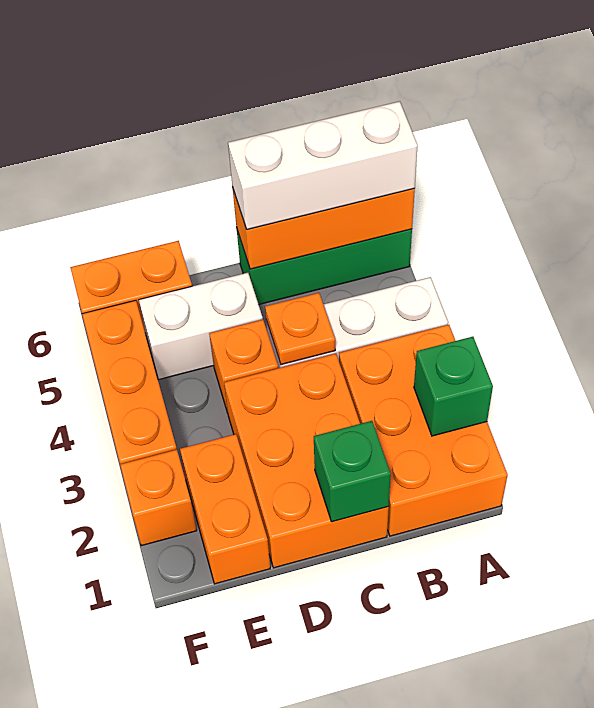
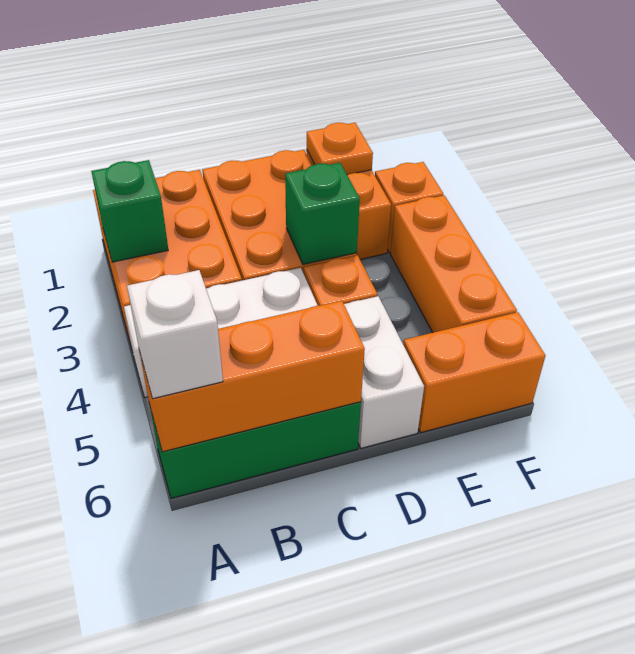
white 1x3 brick [228,101,418,229] -> white 1x1 brick [127,270,223,399]
green 1x1 brick [314,421,391,522] -> green 1x1 brick moved to [285,163,360,264]
orange 1x1 plate [265,293,335,365] -> orange 1x1 plate moved to [307,123,373,175]
white 1x2 brick [139,273,263,380] -> white 1x2 brick turned to [344,296,424,448]

